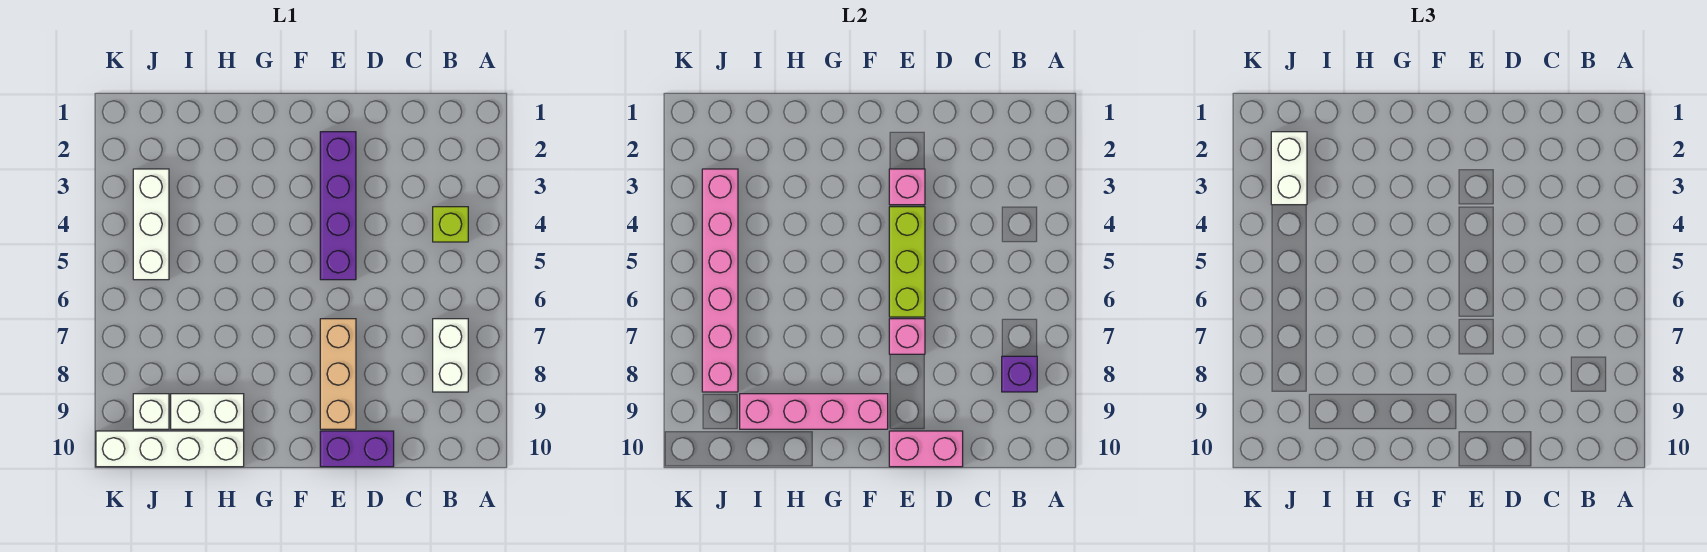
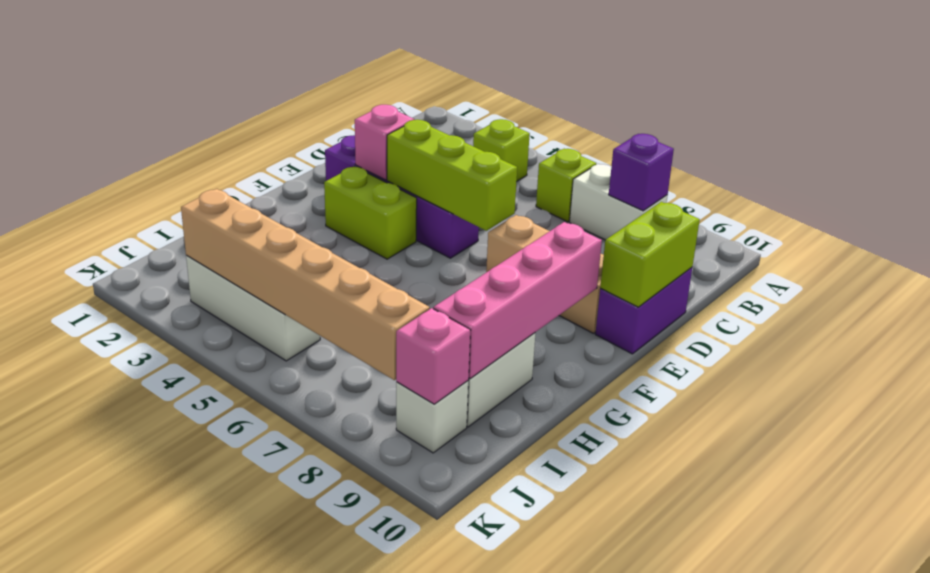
none -> lime 1x1 brick [536,149,596,222]
pink 1x2 brick [889,431,963,467] -> lime 1x2 brick [600,202,700,307]
pink 1x1 brick [889,319,925,354] -> pink 1x1 brick moved to [396,308,471,404]
none -> lime 1x2 brick [324,167,417,259]
white 1x4 brick [96,431,244,467] -> none
white 1x2 brick [1271,132,1307,205] -> none
pink 1x6 brick [702,169,738,392] -> tan 1x6 brick [181,189,430,380]

